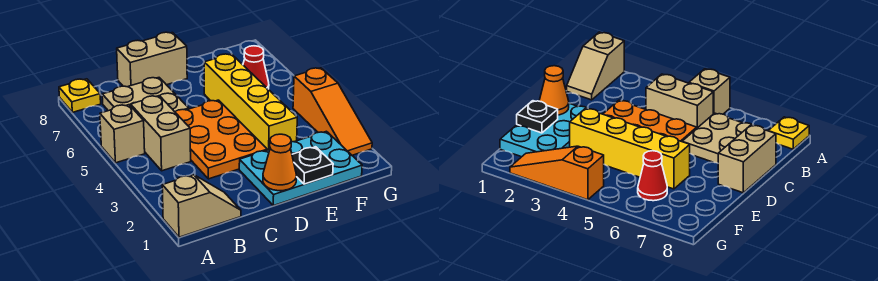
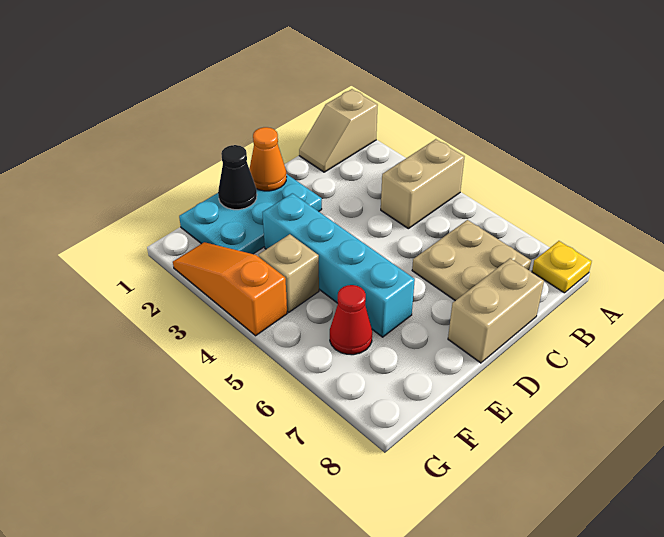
tan 1x1 brick [100,105,145,163] -> tan 1x1 brick moved to [259,234,319,312]
tan 1x2 brick [131,96,191,171] -> tan 1x2 brick turned to [381,139,464,229]
orange 2x3 plate [175,100,267,179] -> none
black 1x1 plate [292,147,333,184] -> black 1x1 cone [218,145,257,210]
yellow 1x4 brick [204,54,297,150] -> cyan 1x4 brick [262,193,415,337]

